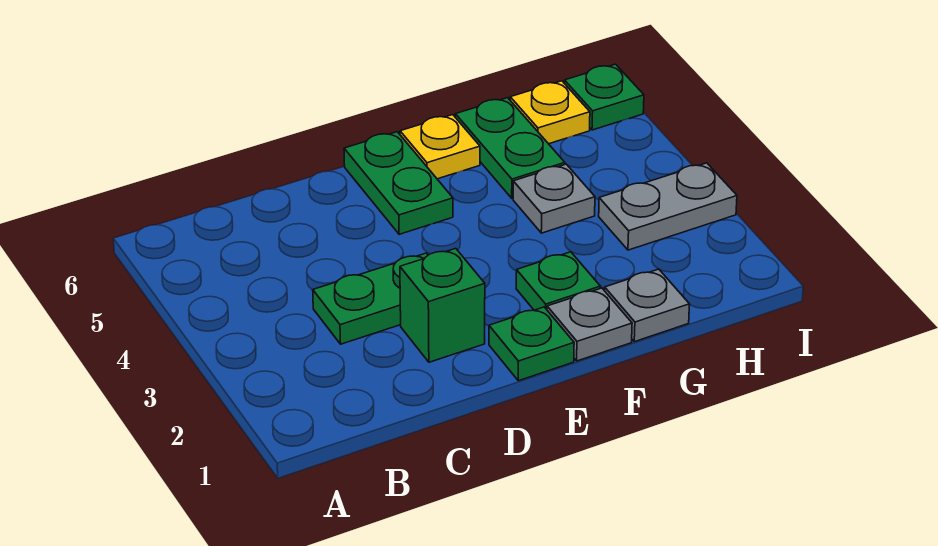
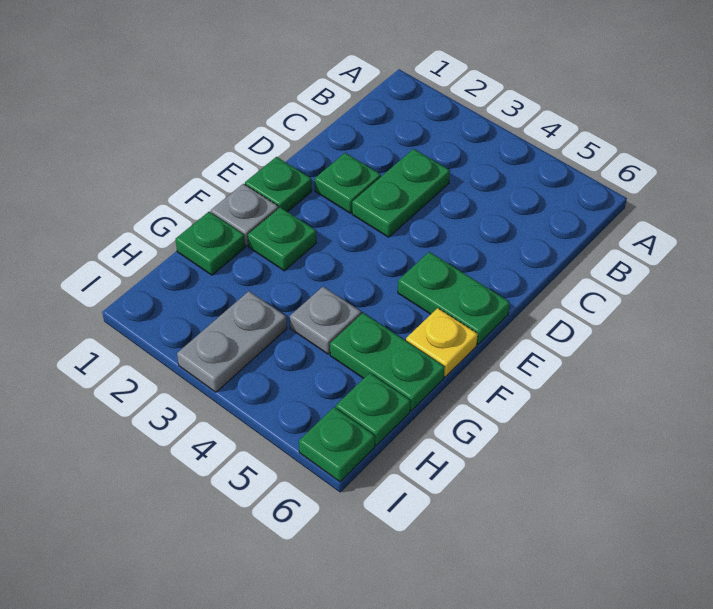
green 1x1 brick [400,248,485,362] -> green 1x1 plate [315,153,381,213]
grey 1x1 plate [605,269,690,342] -> green 1x1 plate [176,212,245,275]
yellow 1x1 plate [510,81,590,144] -> green 1x1 plate [336,373,410,445]

